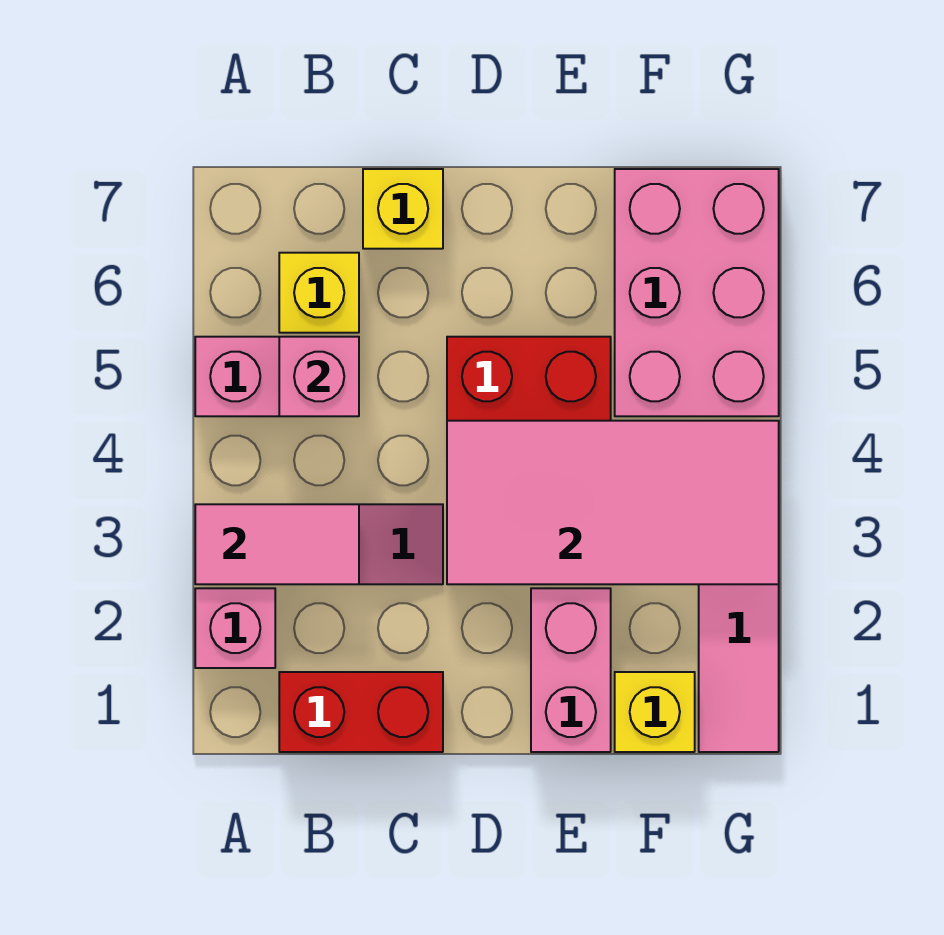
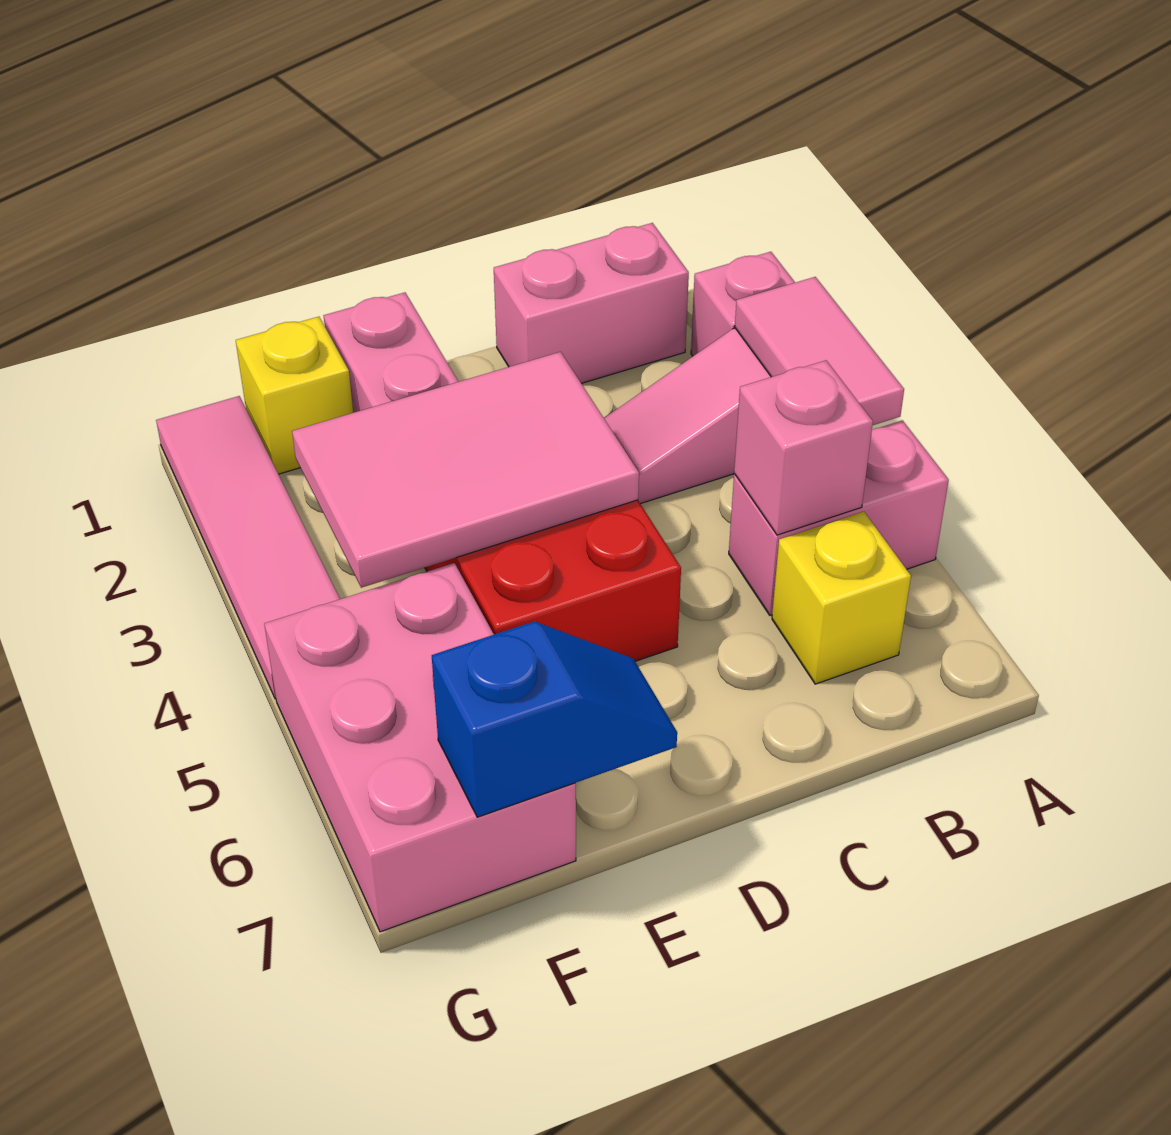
pink 1x2 tile [195,504,359,584] -> pink 1x2 tile turned to [735,277,904,425]
red 1x2 brick [279,672,443,752] -> pink 1x2 brick [494,223,689,383]
yellow 1x1 brick [363,169,443,249] -> none
pink 2x4 tile [447,421,779,584] -> pink 2x3 tile [292,352,639,588]
none -> blue 1x2 slope [432,621,677,817]

